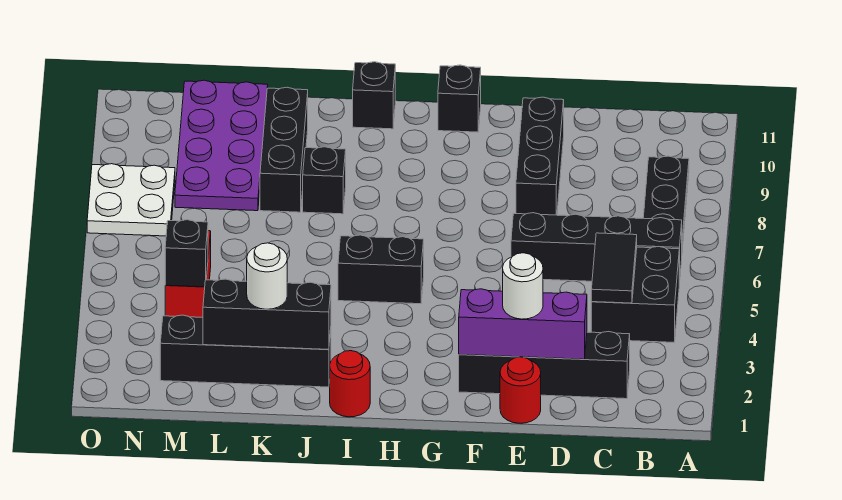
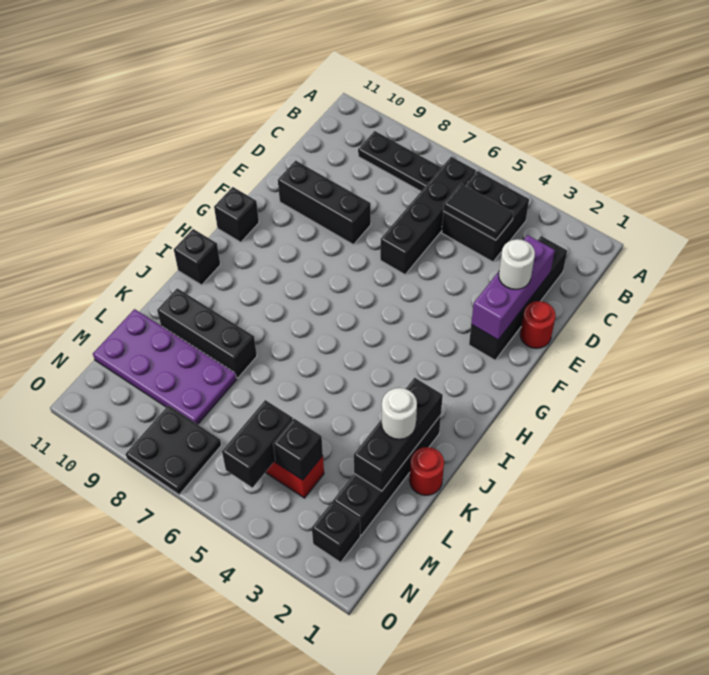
black 1x2 brick [338,235,424,304] -> black 1x2 brick moved to [222,400,293,488]
red 1x1 round brick [330,351,370,417] -> red 1x1 round brick moved to [409,447,444,495]
black 1x1 brick [303,147,346,214] -> black 1x1 brick moved to [312,502,360,563]
white 2x2 plate [87,164,175,236] -> black 2x2 plate [126,406,221,495]

